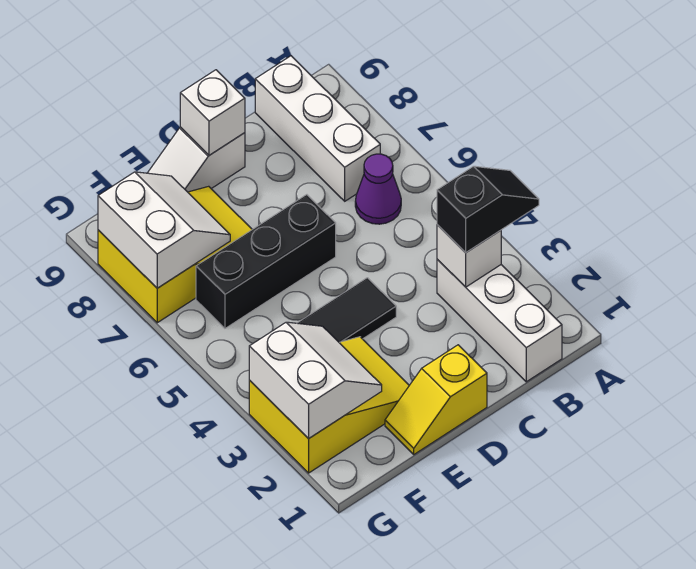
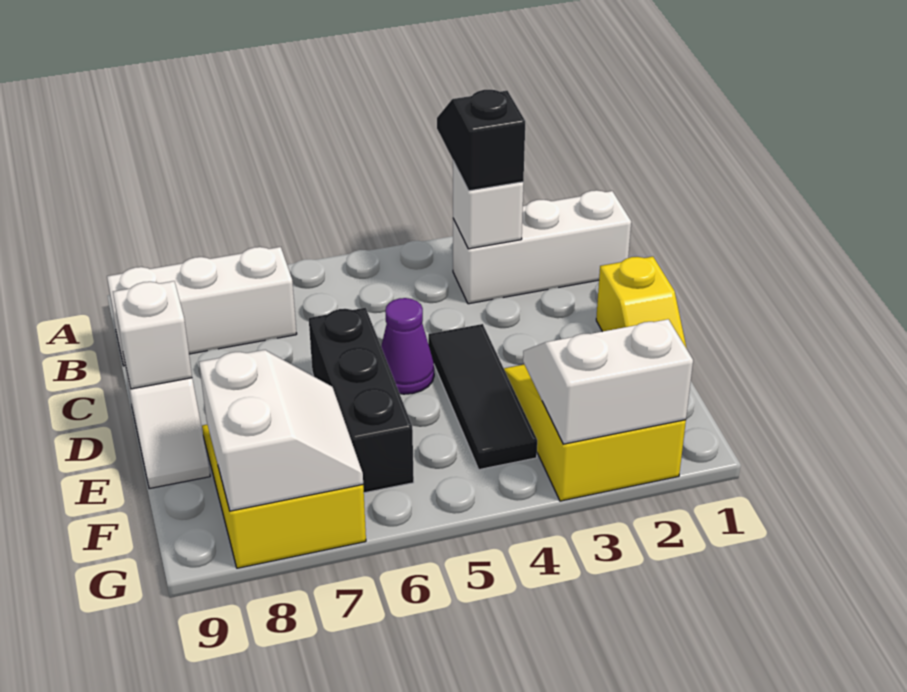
purple 1x1 cone [355,154,401,224] -> purple 1x1 cone moved to [381,298,434,394]
white 2x2 slope [98,172,230,288] -> white 2x2 slope turned to [199,350,363,511]

